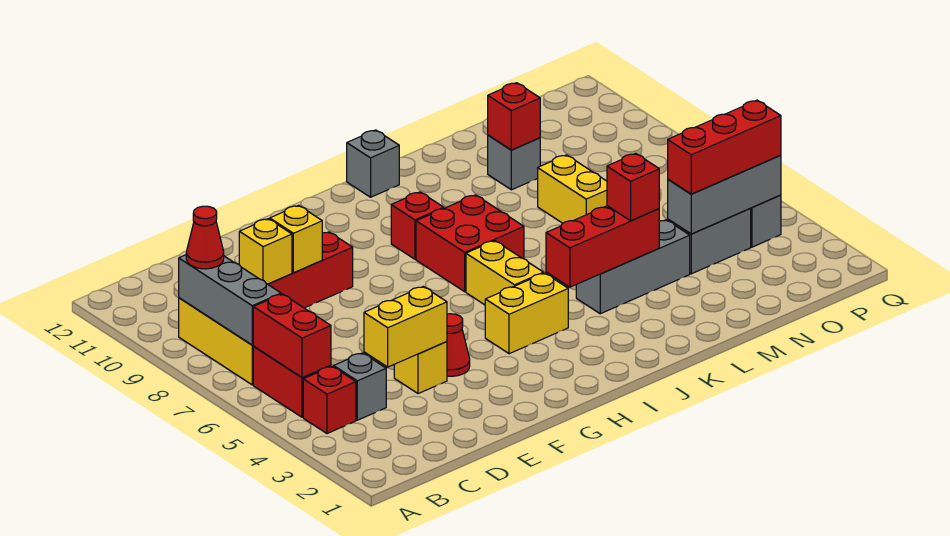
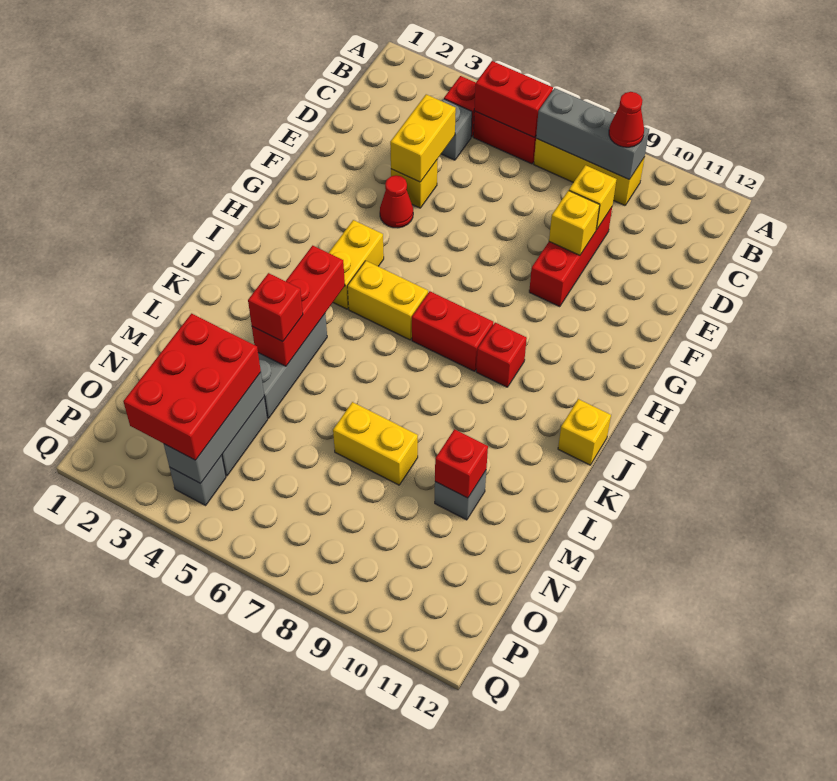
red 2x2 brick [416,195,524,292] -> red 1x2 brick [412,291,493,371]
grey 1x1 brick [347,130,399,197] -> yellow 1x1 brick [558,399,611,465]
red 1x3 brick [668,100,781,194] -> red 2x3 brick [123,314,261,460]

